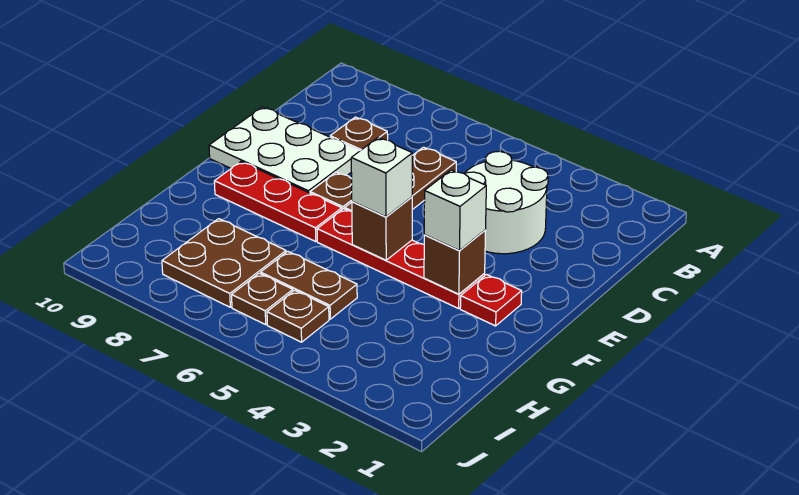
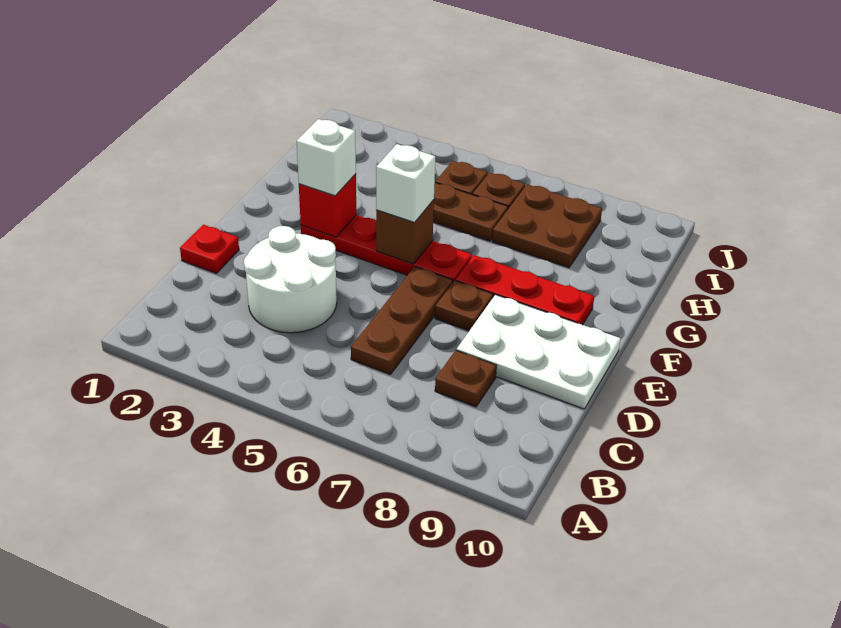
red 1x1 plate [460,275,522,326] -> red 1x1 plate moved to [180,225,239,273]
brown 1x1 brick [424,230,486,294] -> red 1x1 brick [299,174,356,237]

